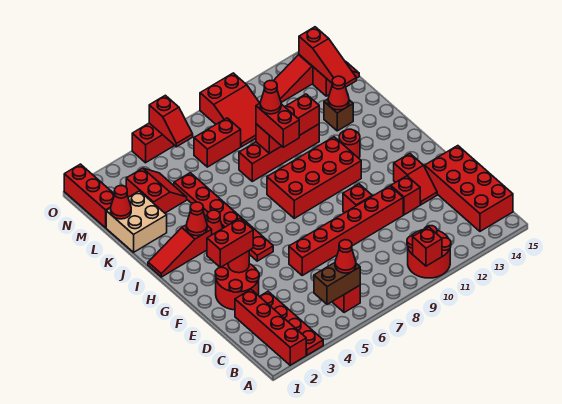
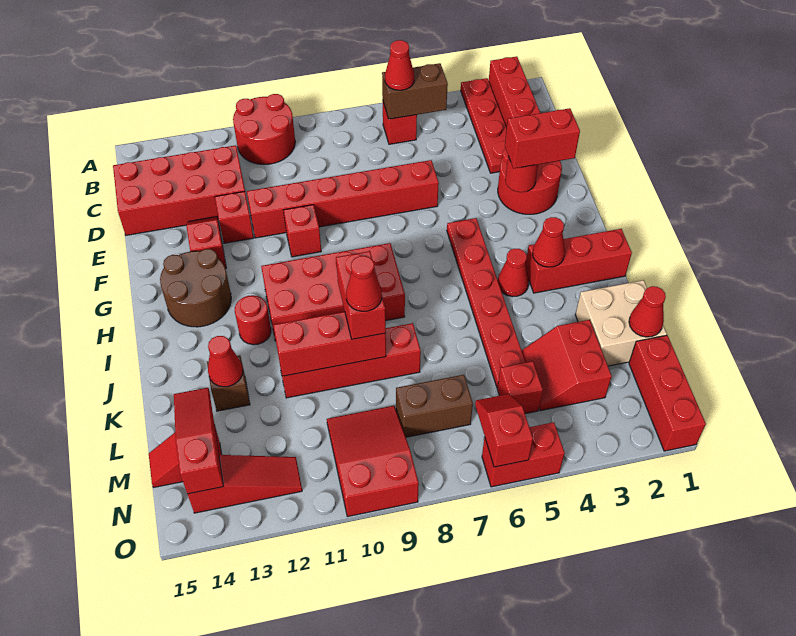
red 1x1 brick [413,227,442,266] -> red 1x1 brick moved to [497,361,543,414]
red 2x4 brick [425,146,513,231] -> red 2x4 brick turned to [113,145,245,235]
none -> brown 2x2 round brick [160,249,231,327]
red 1x3 slope [148,225,212,277] -> red 1x3 brick [526,229,632,293]
red 1x2 brick [194,118,241,167] -> brown 1x2 brick [396,375,473,437]

